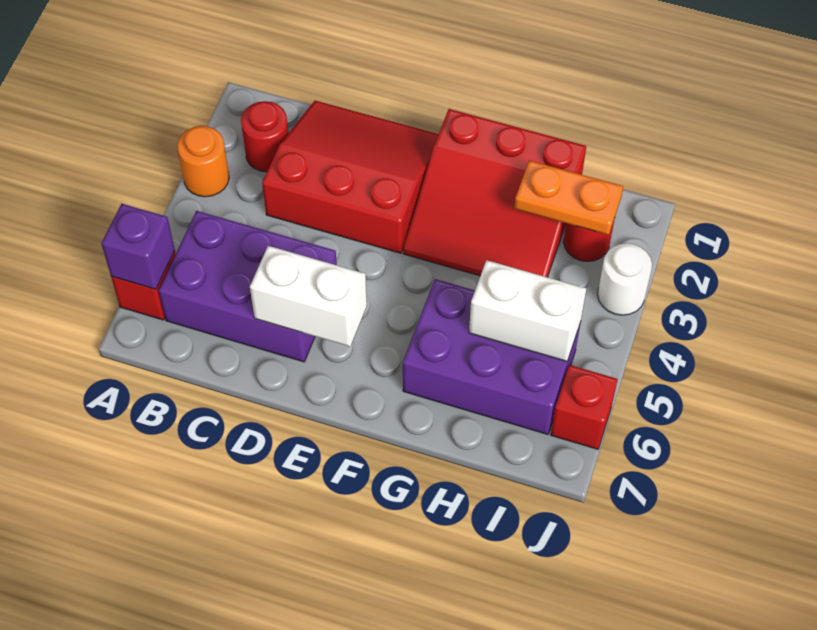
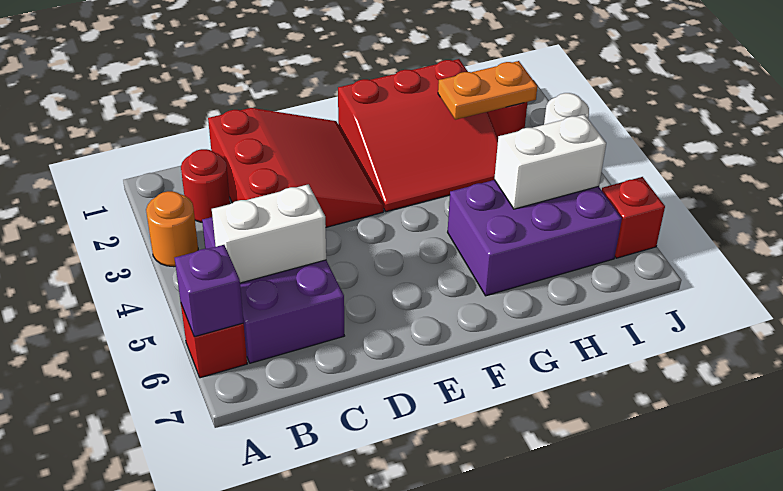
purple 2x3 brick [159,211,337,362] -> purple 2x3 brick turned to [202,217,344,363]
red 3x3 slope [262,101,438,253] -> red 3x3 slope turned to [208,108,384,227]
white 1x2 brick [250,246,367,346] -> white 1x2 brick moved to [212,184,326,283]

